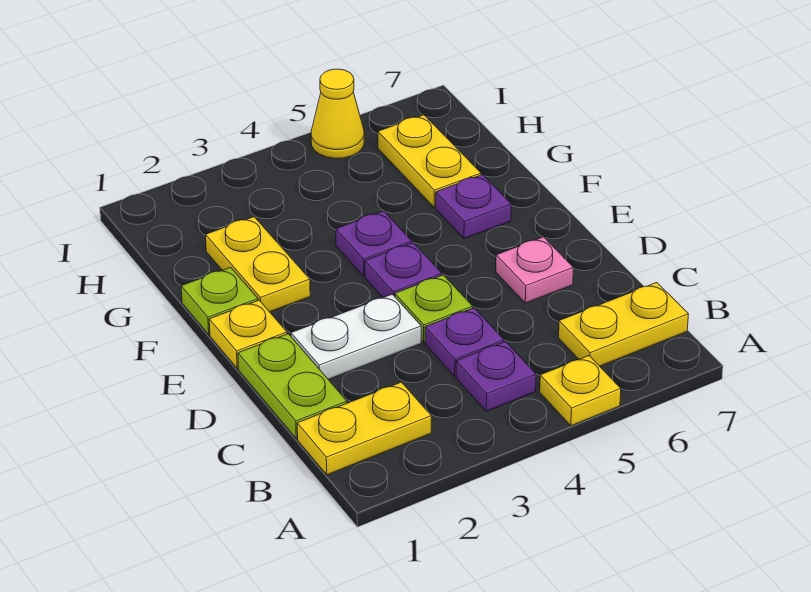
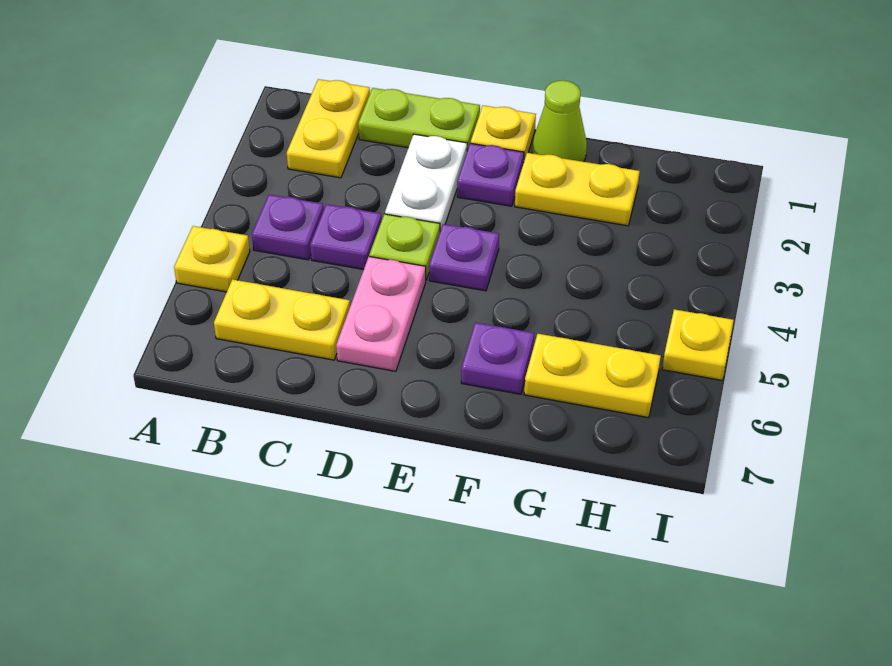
yellow 1x2 plate [559,283,688,366] -> yellow 1x2 plate turned to [214,279,350,360]
pink 1x1 plate [496,237,573,303] -> pink 1x2 plate [336,257,426,371]
lime 1x1 plate [181,268,258,335] -> lime 1x1 cone [532,80,587,162]
purple 1x1 plate [336,211,412,276] -> purple 1x1 plate moved to [457,143,524,206]
yellow 1x1 cone [311,69,364,159] -> yellow 1x1 plate [662,309,734,381]

